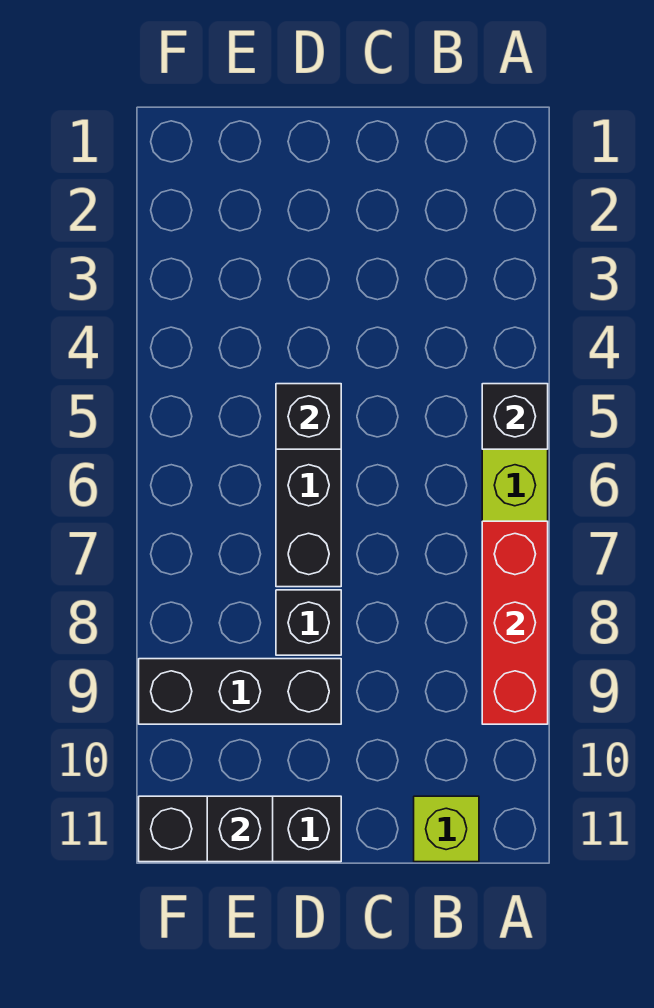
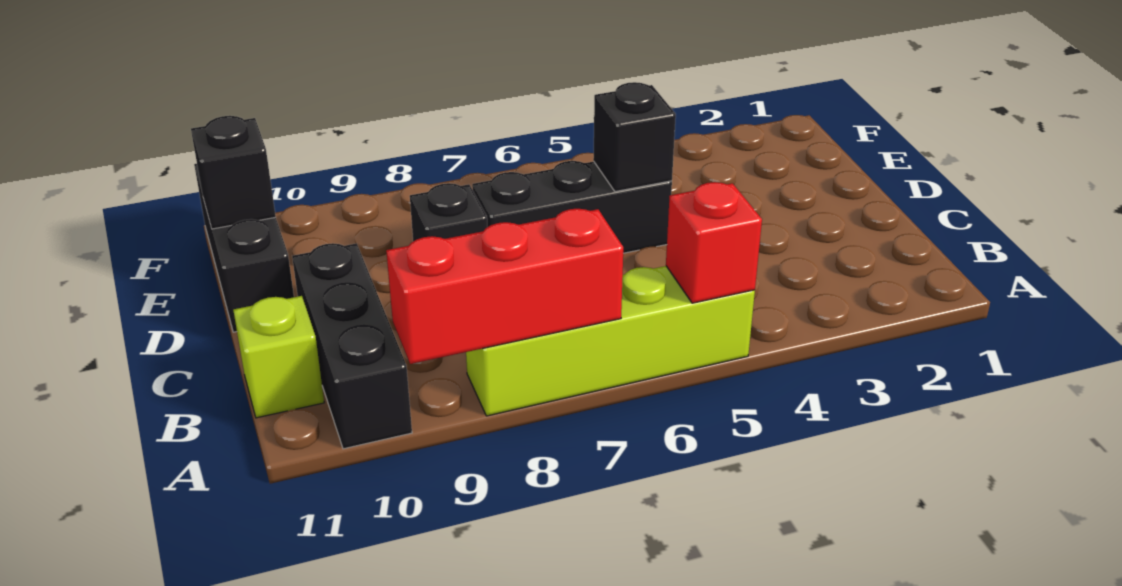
black 1x1 brick [482,384,548,449] -> red 1x1 brick [666,182,762,303]
black 1x3 brick [139,659,341,724] -> black 1x3 brick moved to [292,243,412,449]

